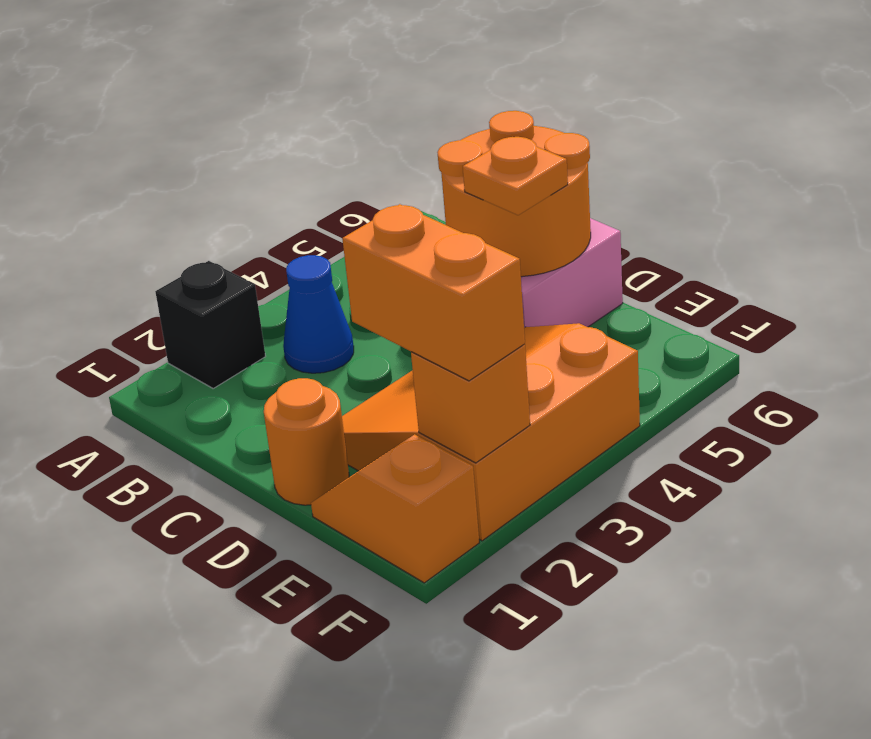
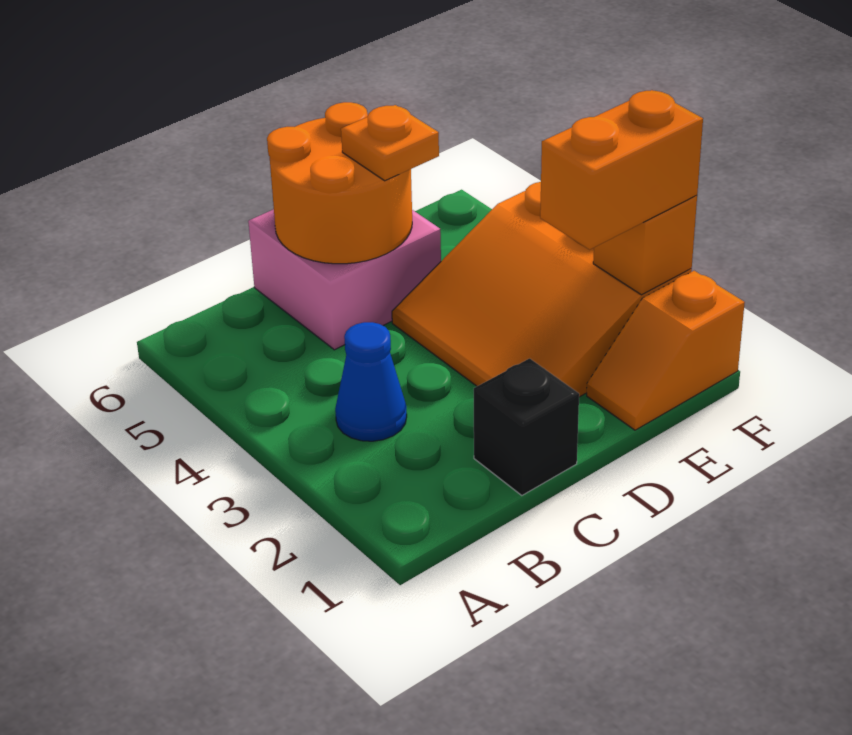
black 1x1 brick [155,261,266,388] -> black 1x1 brick moved to [474,358,579,495]
orange 1x1 round brick [264,378,349,505] -> none

